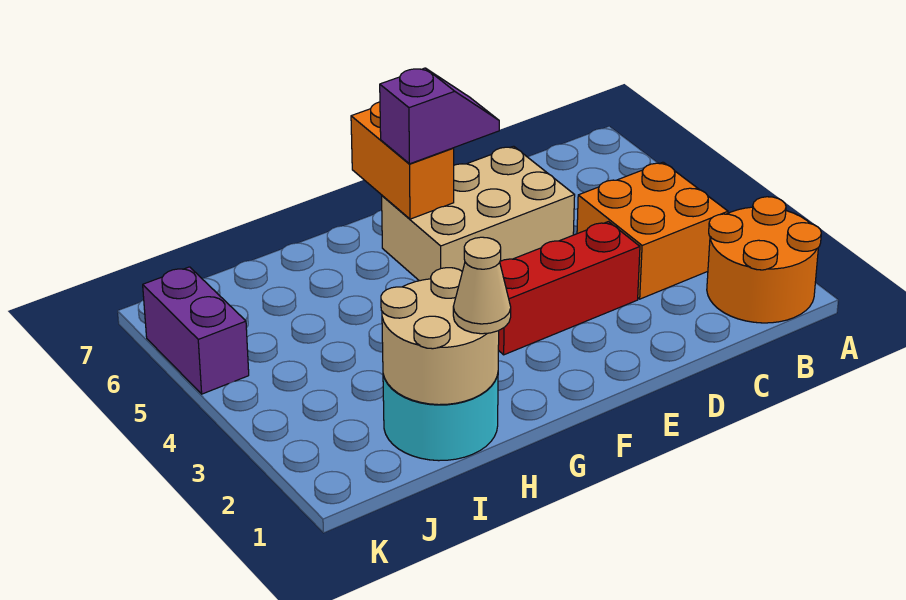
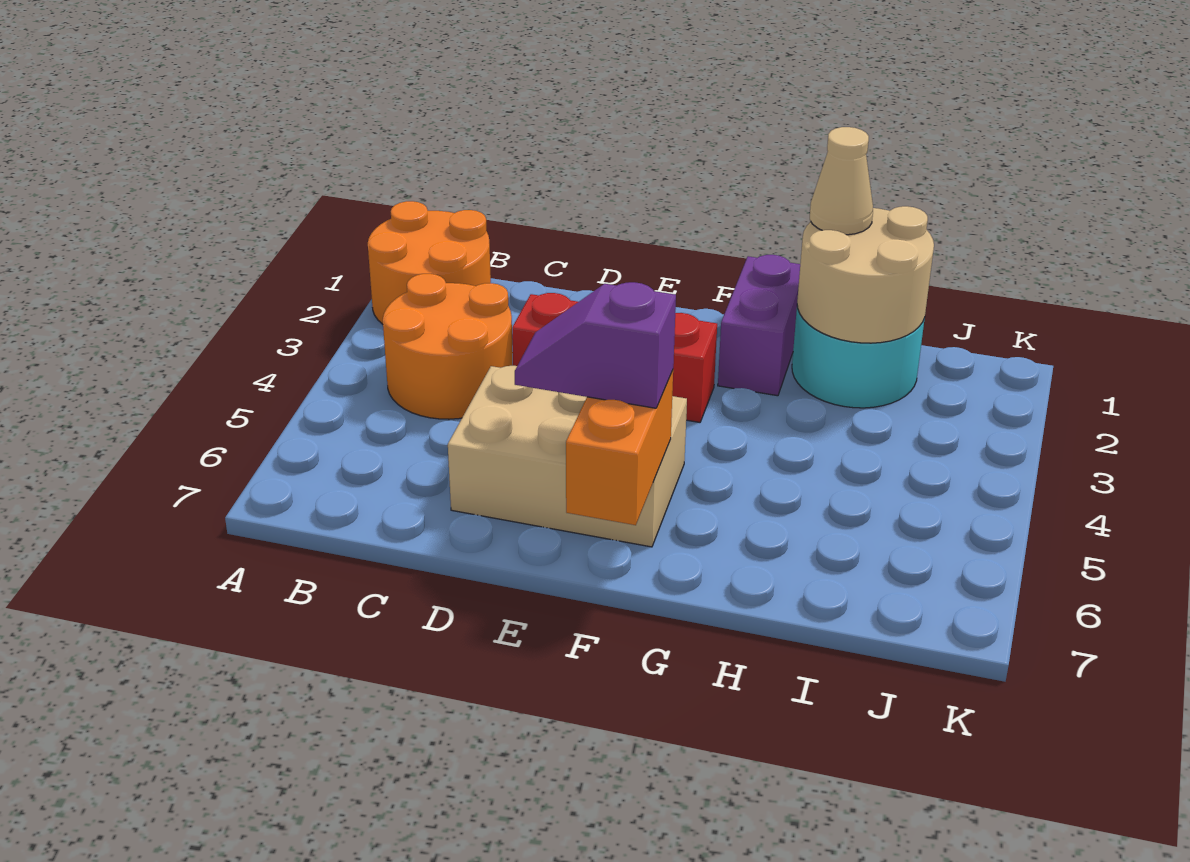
orange 2x2 brick [577,162,728,299] -> orange 2x2 round brick [383,274,513,419]
purple 1x2 brick [143,267,249,394] -> purple 1x2 brick moved to [718,255,800,396]

